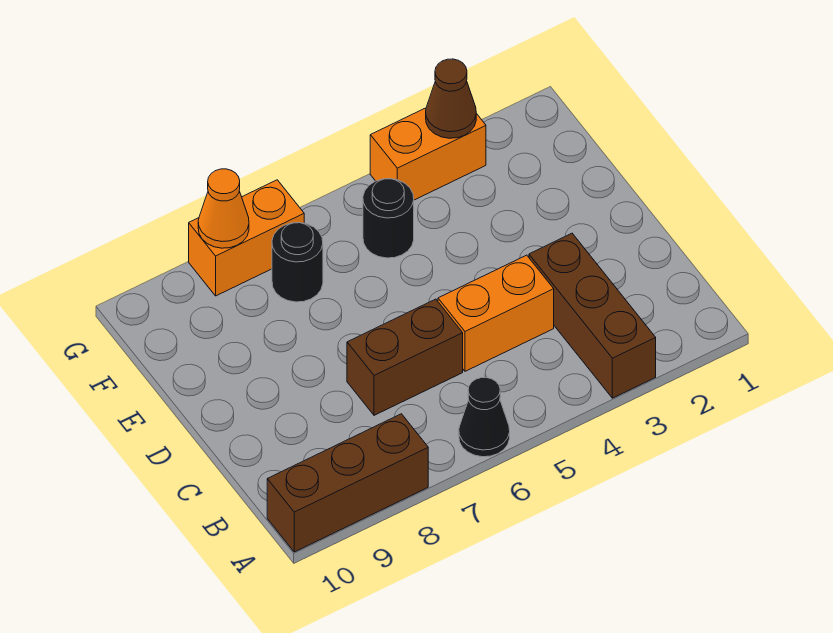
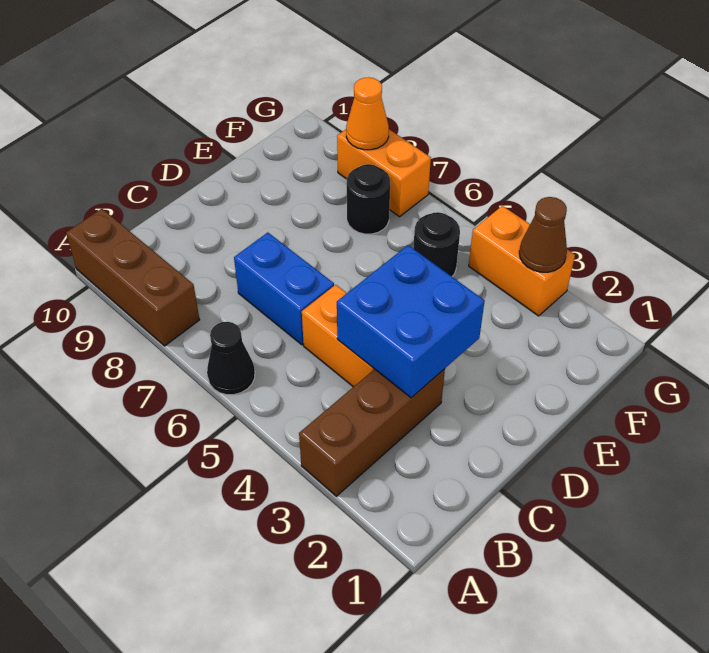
none -> blue 2x2 brick [337,245,485,398]
brown 1x2 brick [347,299,463,415] -> blue 1x2 brick [234,232,334,345]

